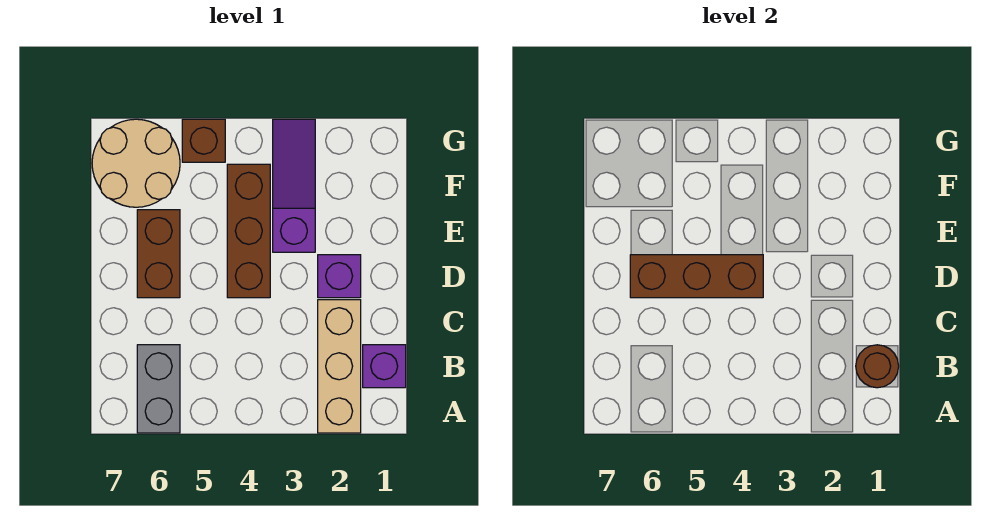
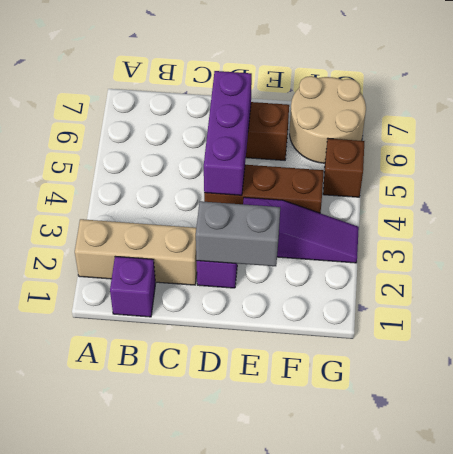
grey 1x2 brick [137,345,180,433] -> grey 1x2 brick moved to [196,201,280,266]
brown 1x1 round brick [856,345,899,388] -> none
brown 1x3 brick [630,255,763,298] -> purple 1x3 brick [204,71,252,195]

